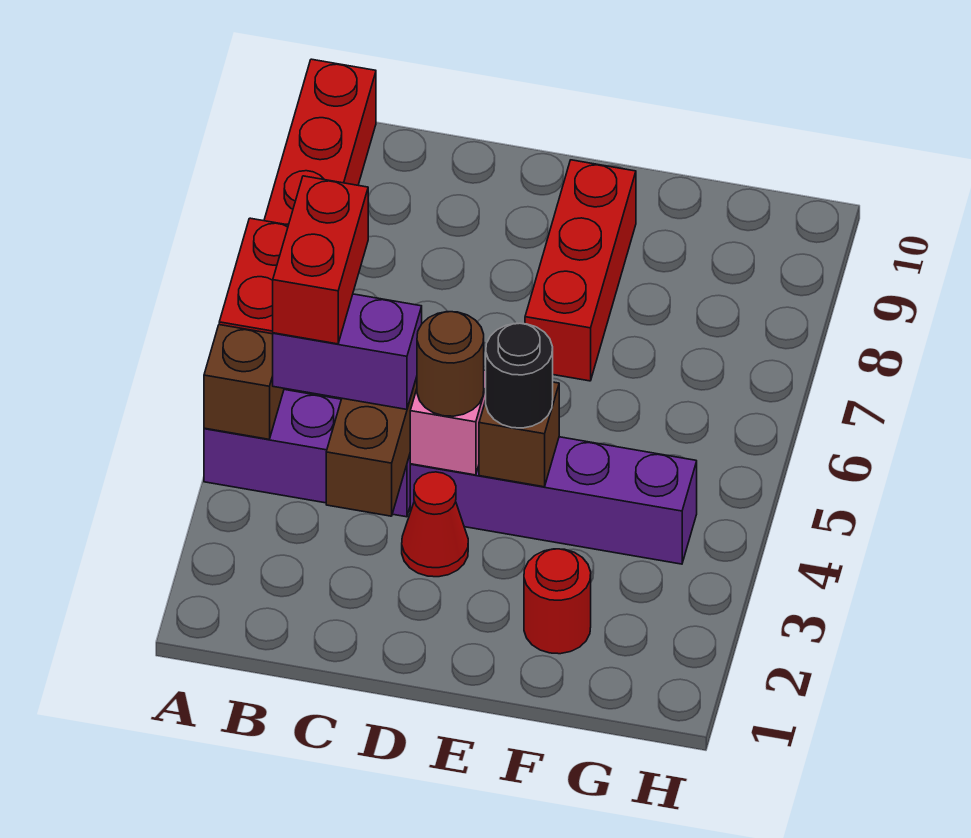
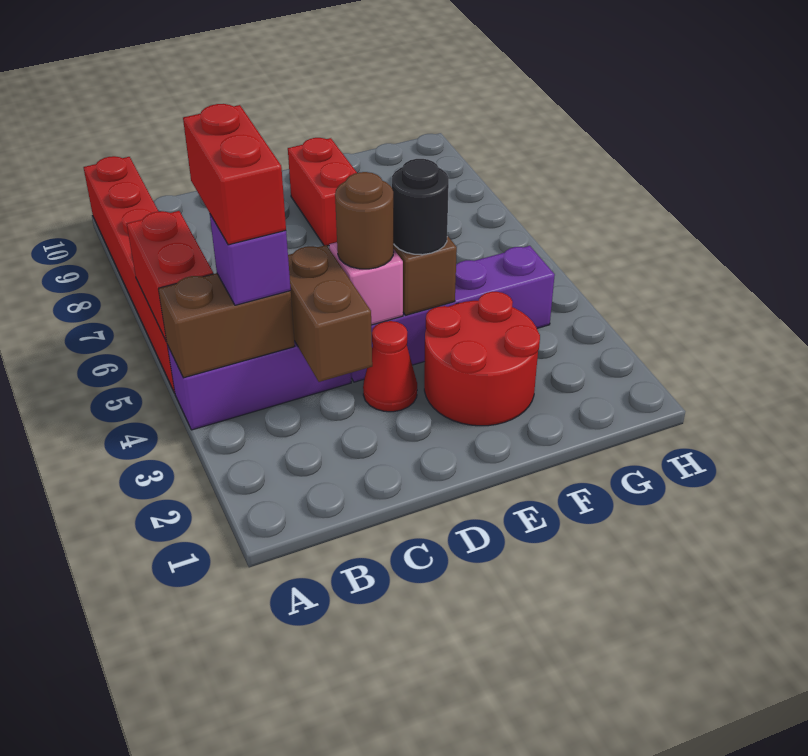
brown 1x1 brick [204,325,284,439] -> brown 1x2 brick [158,273,295,378]
purple 1x2 brick [273,294,422,409] -> purple 1x1 brick [210,215,291,305]
red 1x3 brick [525,160,636,381] -> red 1x2 brick [288,138,357,246]
red 1x1 round brick [524,549,591,654] -> red 2x2 round brick [424,292,540,426]

